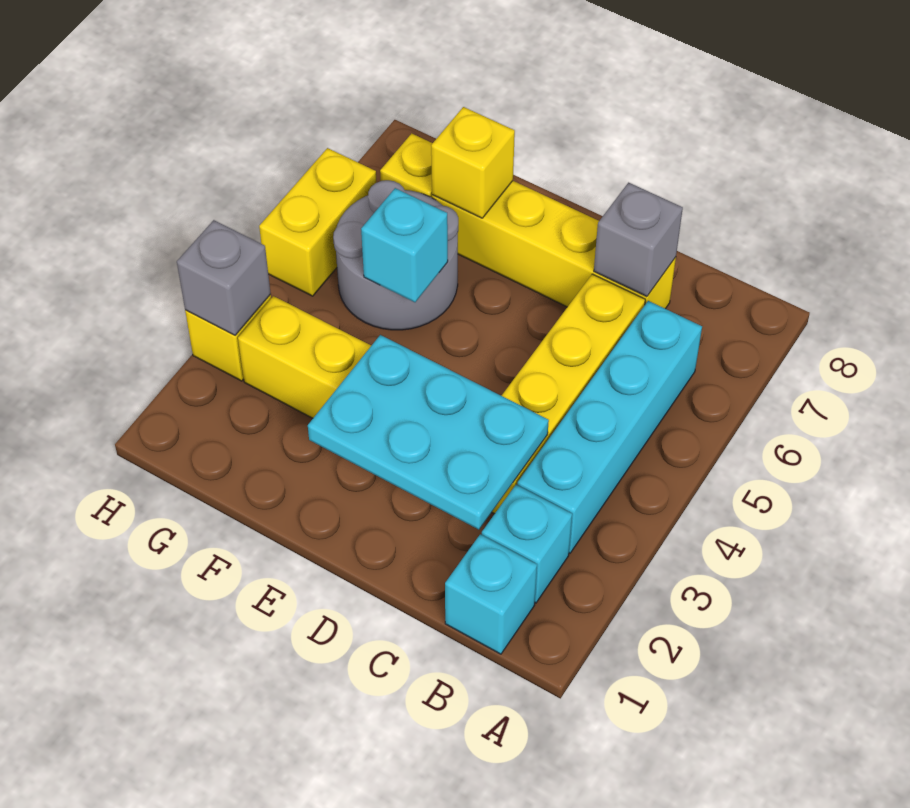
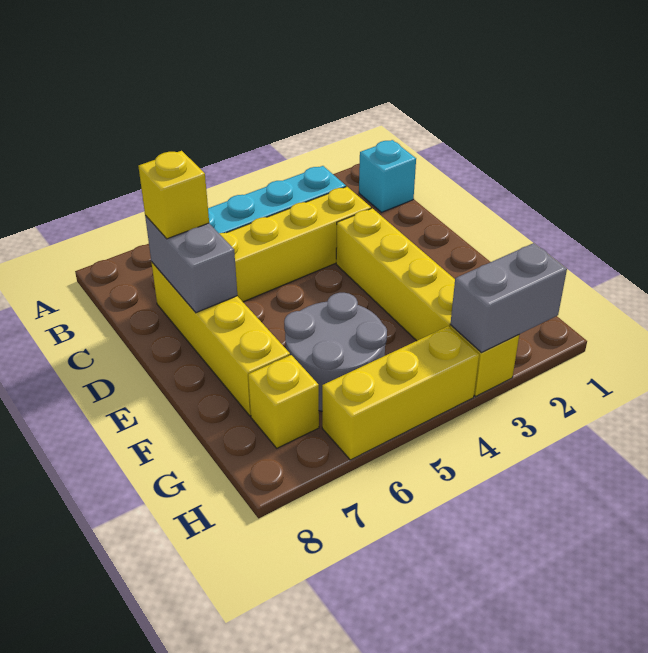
cyan 1x1 brick [482,485,572,603] -> none
cyan 2x3 plate [308,335,549,530] -> none
grey 1x1 brick [594,183,683,297] -> grey 1x2 brick [145,216,237,313]
cyan 1x1 brick [361,188,448,302] -> none
yellow 1x1 brick [431,107,515,218] -> yellow 1x1 brick moved to [138,151,209,239]
grey 1x1 brick [177,220,271,335] -> grey 1x2 brick [450,243,567,353]
yellow 1x2 brick [259,148,377,296] -> yellow 1x3 brick [322,326,479,460]

